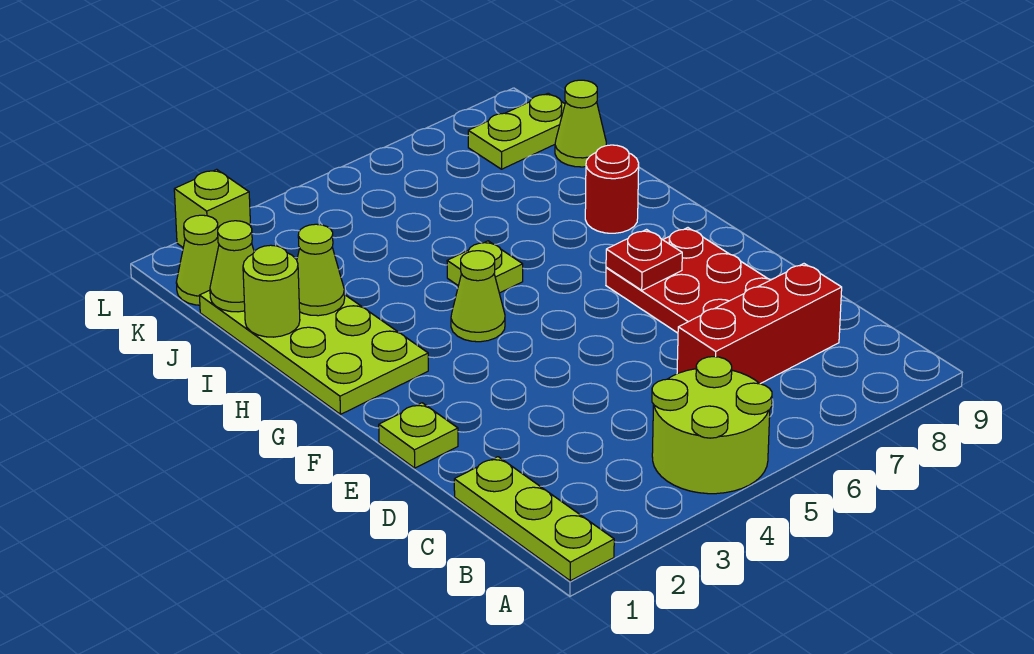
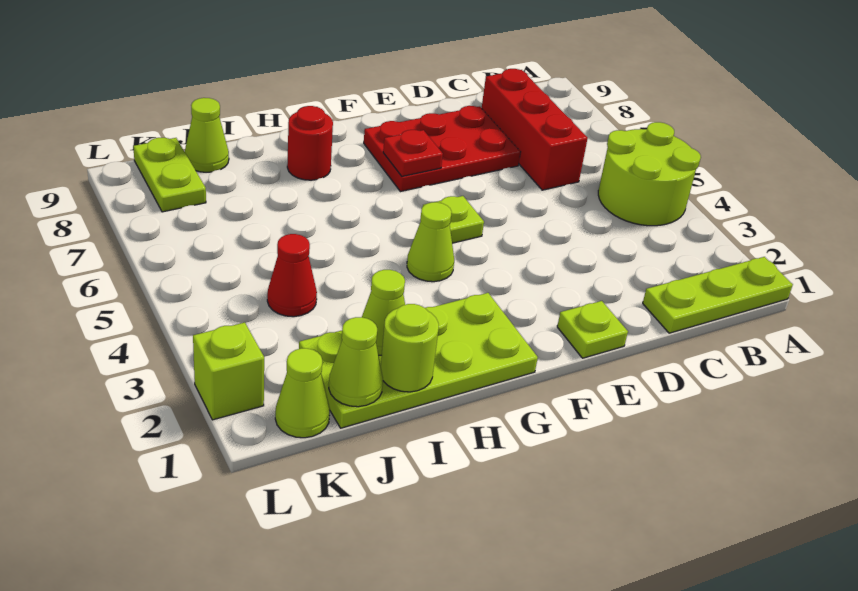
lime 1x1 plate [447,241,523,293] -> lime 1x1 plate moved to [423,196,484,243]
none -> red 1x1 cone [267,234,317,317]

